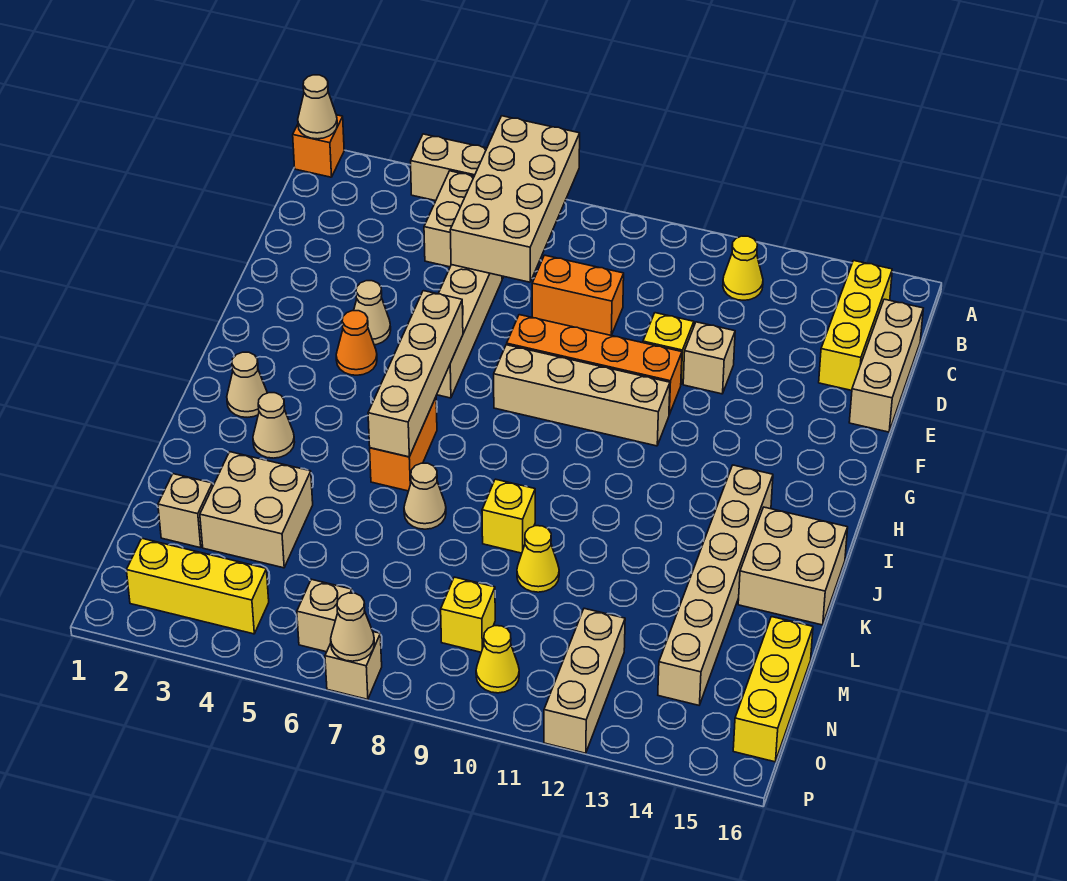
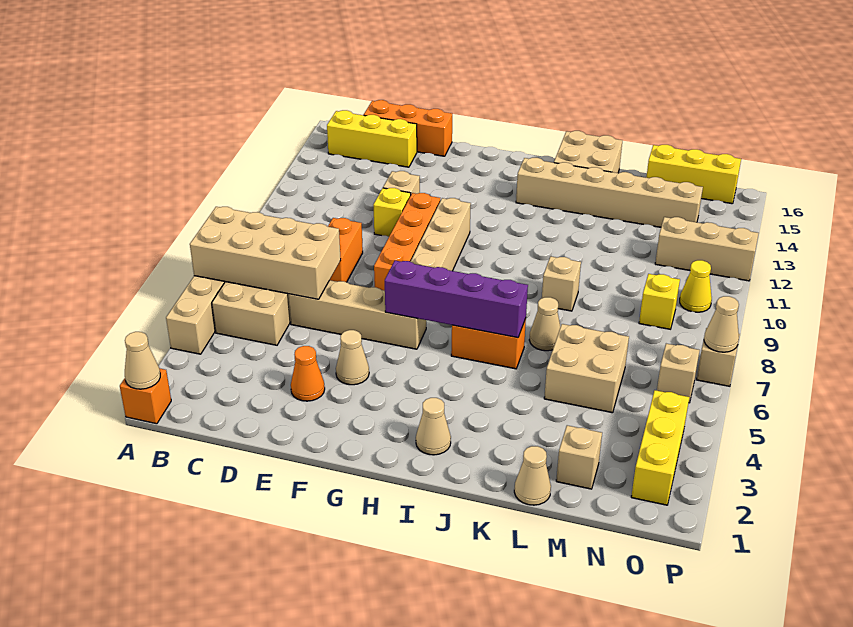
yellow 1x1 cone [723,236,763,300] -> none
tan 1x3 brick [849,299,923,432] -> orange 1x3 brick [364,100,452,156]
orange 1x1 cone [336,311,377,375] -> orange 1x1 cone moved to [291,346,325,401]
tan 1x4 brick [368,291,463,457] -> purple 1x4 brick [385,261,528,338]
tan 1x1 cone [253,393,295,458] -> tan 1x1 cone moved to [514,446,551,505]
yellow 1x1 brick [482,479,535,553] -> tan 1x1 brick [542,256,581,311]
tan 2x2 brick [200,452,313,568] -> tan 2x2 brick moved to [544,324,629,413]
yellow 1x1 cone [517,526,559,592] -> none

